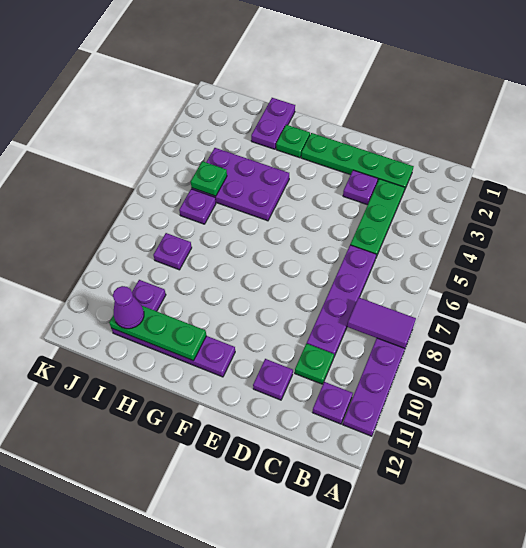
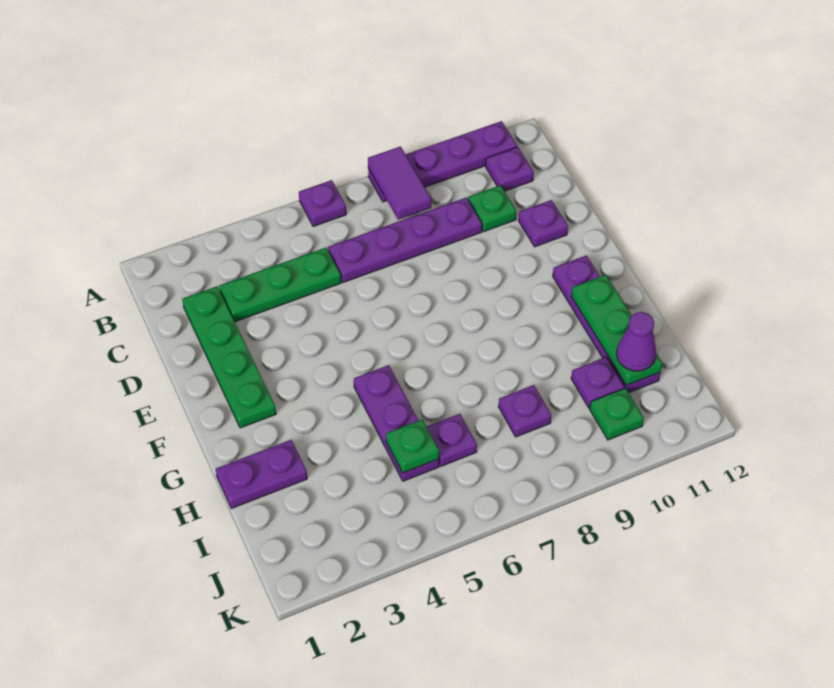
purple 1x1 plate [343,170,378,205] -> purple 1x1 plate moved to [299,180,346,227]
green 1x1 plate [276,125,310,158] -> green 1x1 plate moved to [590,388,644,440]
purple 2x3 plate [192,148,289,221] -> purple 1x3 plate [354,365,439,481]

